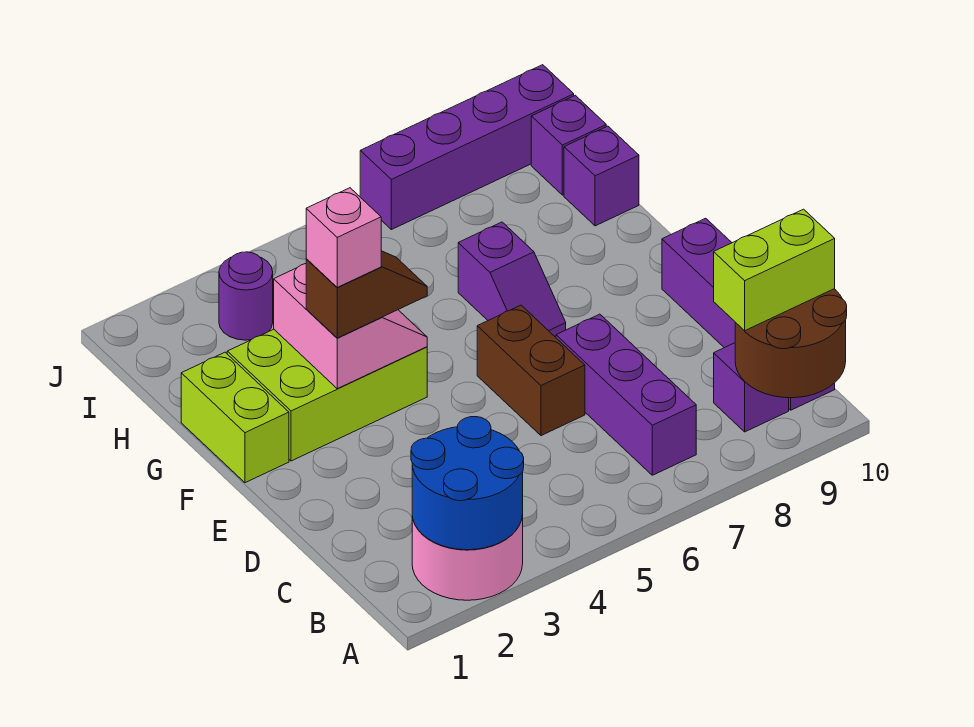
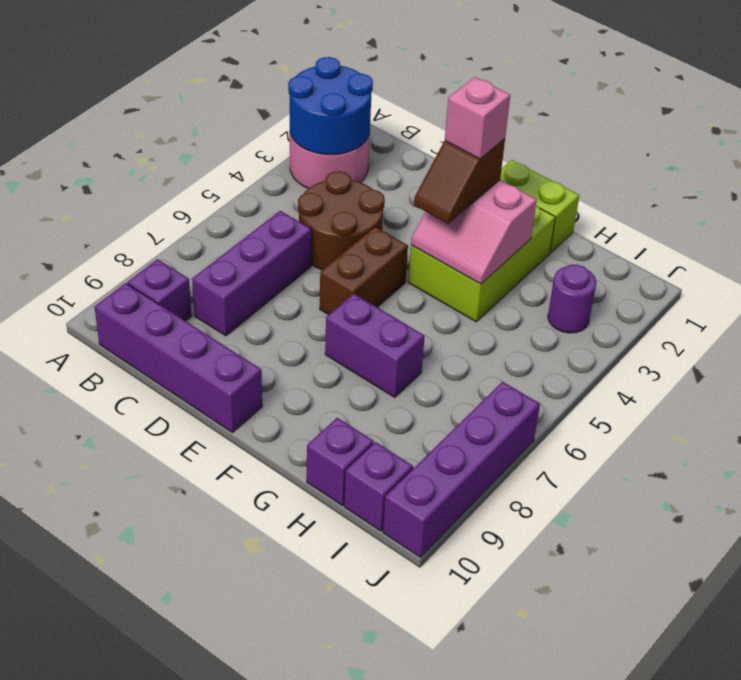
brown 2x2 round brick [735,289,847,398] -> brown 2x2 round brick moved to [298,171,385,270]
purple 1x3 brick [556,314,696,475] -> purple 1x3 brick turned to [192,211,312,336]
lime 1x2 brick [714,209,835,331] -> none
brown 1x2 brick [477,305,585,436] -> brown 1x2 brick turned to [320,227,408,315]
purple 1x2 slope [458,222,566,337] -> purple 1x2 brick [325,294,425,397]

